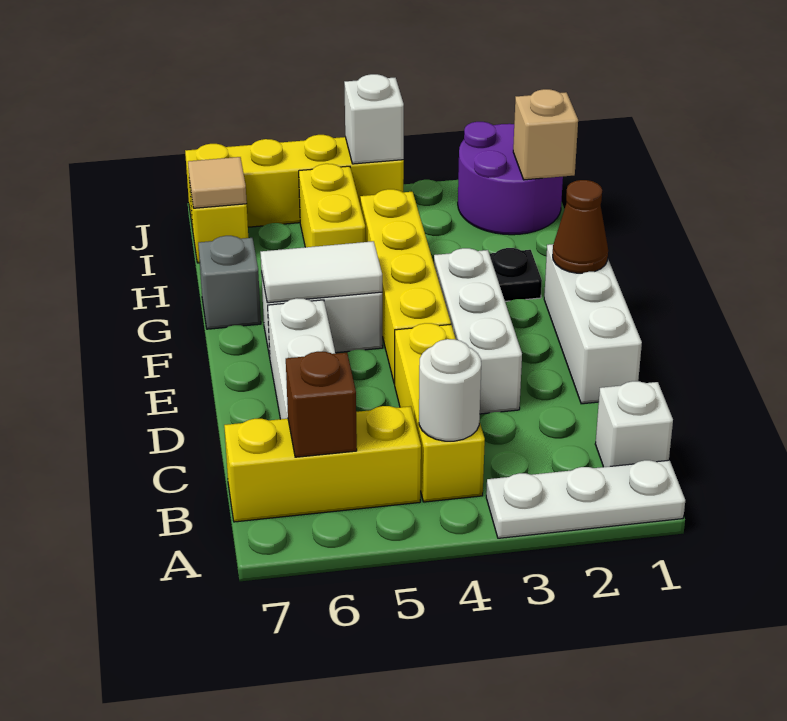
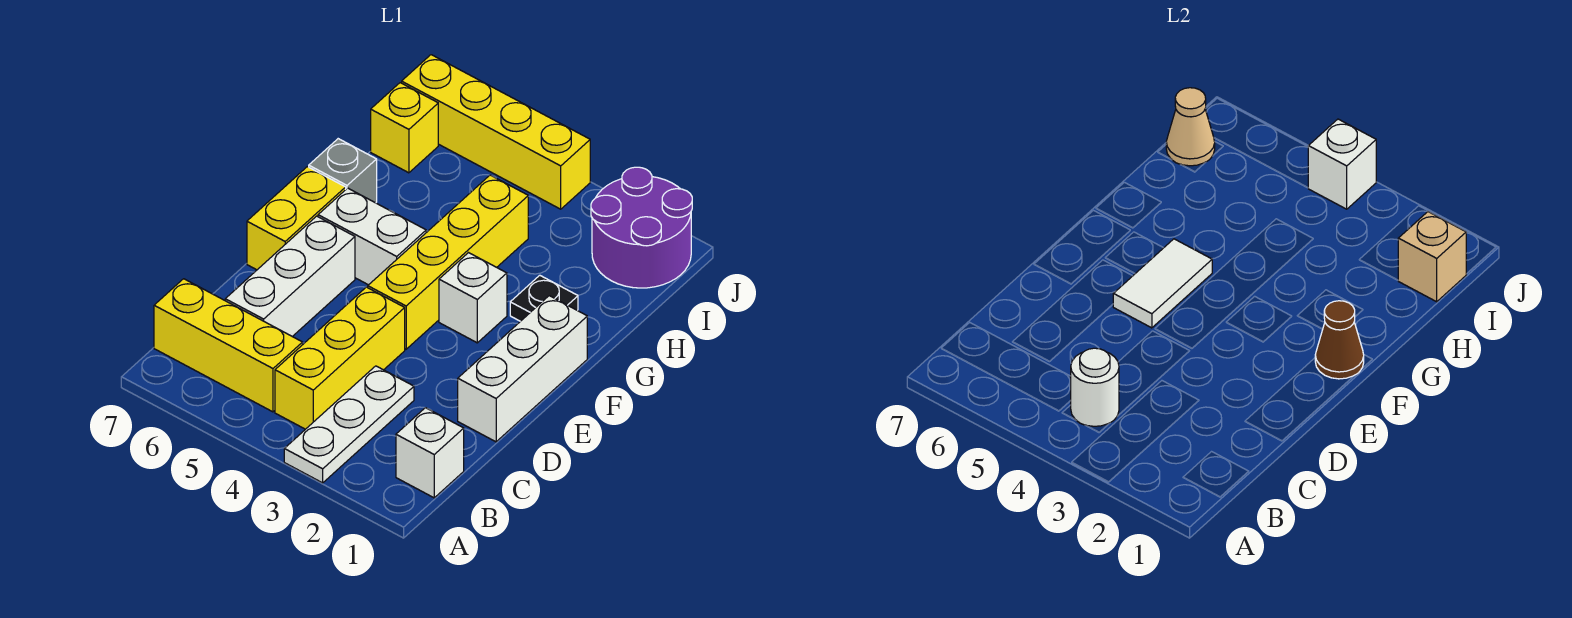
white 1x3 plate [486,460,685,538] -> white 1x3 plate turned to [284,366,414,483]
brown 1x1 brick [286,352,357,457] -> none
white 1x3 brick [434,248,522,414] -> white 1x1 brick [439,253,507,343]
white 1x2 tile [260,241,382,303] -> white 1x2 tile turned to [1113,239,1212,328]
yellow 1x2 brick [299,164,366,247] -> yellow 1x2 brick moved to [247,167,346,270]
tan 1x1 tile [188,157,247,208] -> tan 1x1 cone [1166,88,1215,166]

